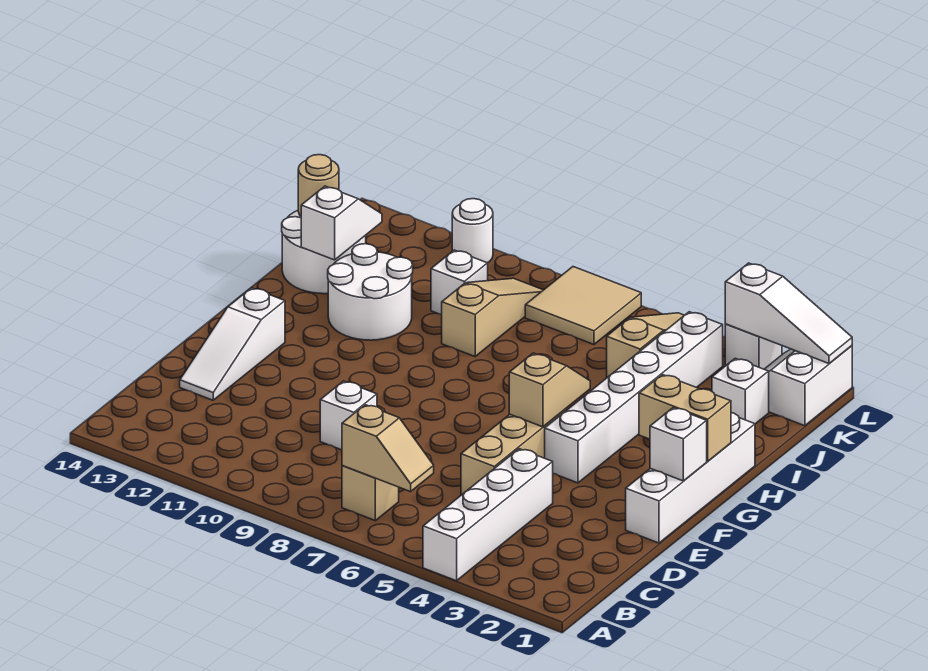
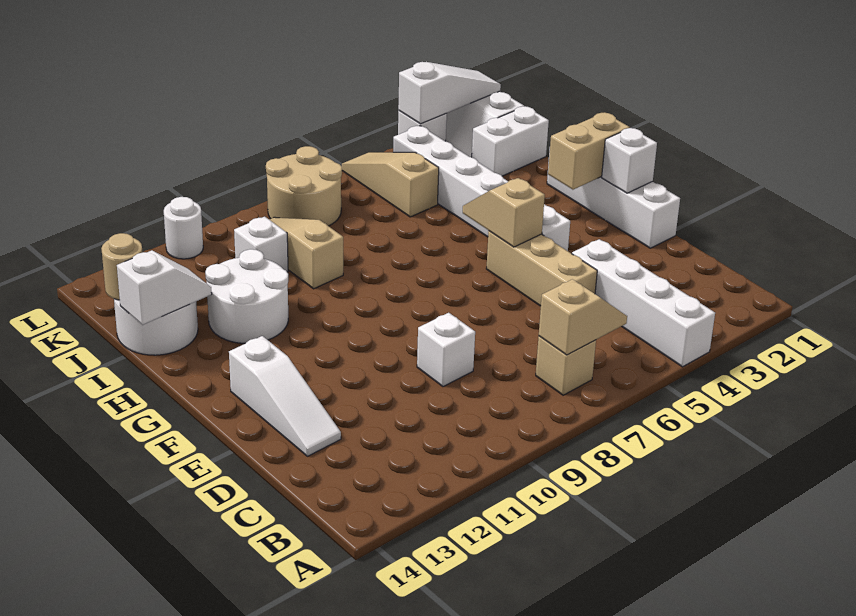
white 1x2 slope [301,186,382,260] -> white 1x2 slope turned to [117,250,212,325]
white 1x1 brick [712,358,769,424] -> white 1x2 brick [472,106,549,176]
tan 2x2 tile [525,267,641,344] -> tan 2x2 round brick [266,146,342,226]

